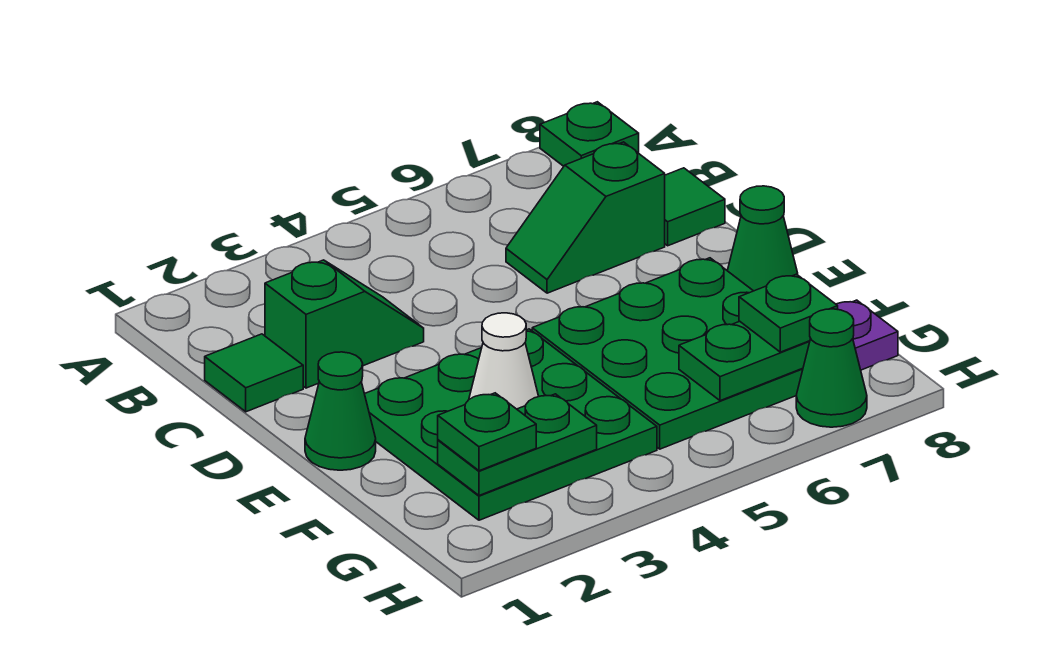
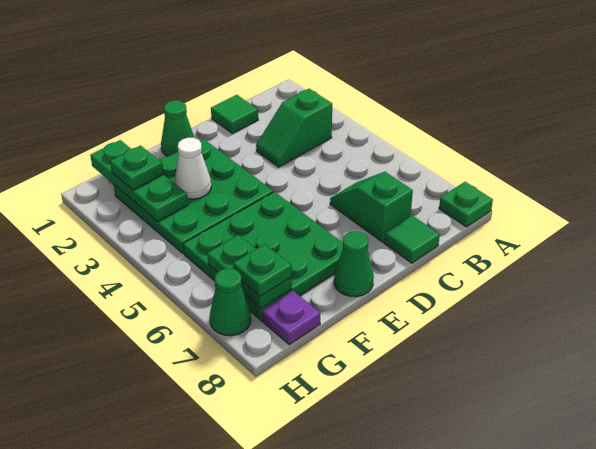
green 1x2 slope [265,260,424,388] -> green 1x2 slope turned to [256,89,332,167]
green 1x2 plate [438,394,597,495] -> green 1x3 plate [90,140,188,221]

